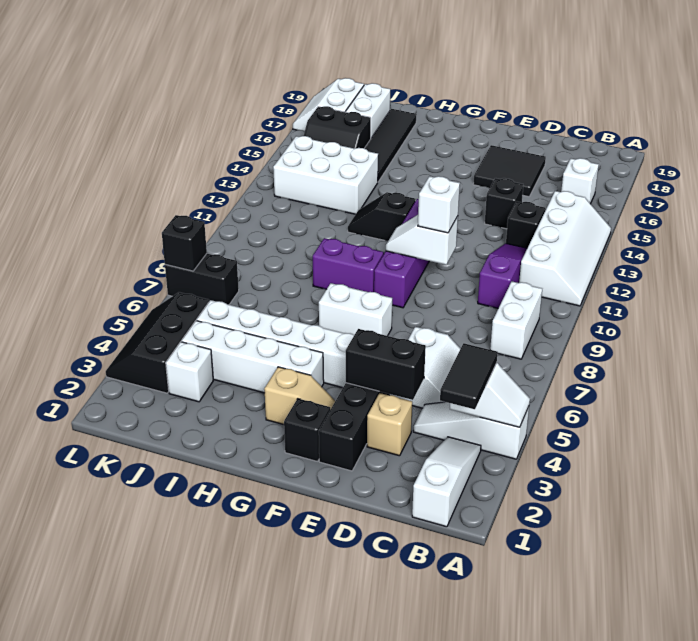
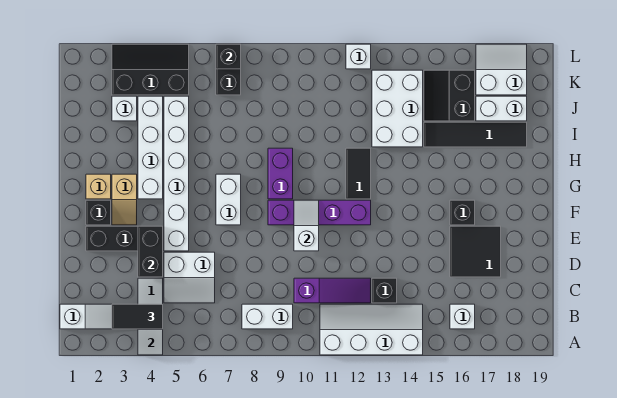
white 2x4 slope [519,191,611,306] -> white 2x4 slope turned to [320,304,423,355]
tan 1x1 brick [367,393,412,456] -> tan 1x1 brick moved to [86,174,111,199]
black 1x1 brick [485,178,523,229] -> black 1x1 brick moved to [450,200,475,225]
white 1x1 brick [418,176,460,233] -> white 1x1 brick moved to [346,44,371,69]
black 1x2 slope [348,192,416,241] -> black 1x2 tile [346,148,371,199]

